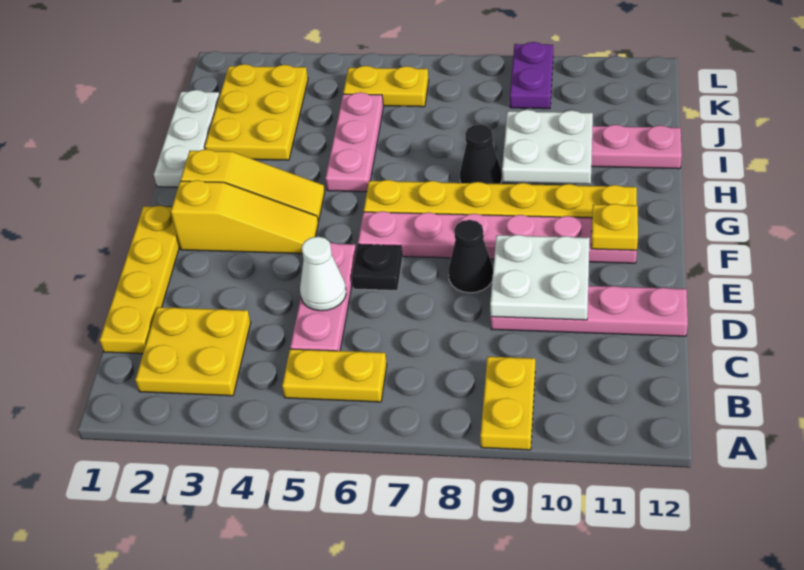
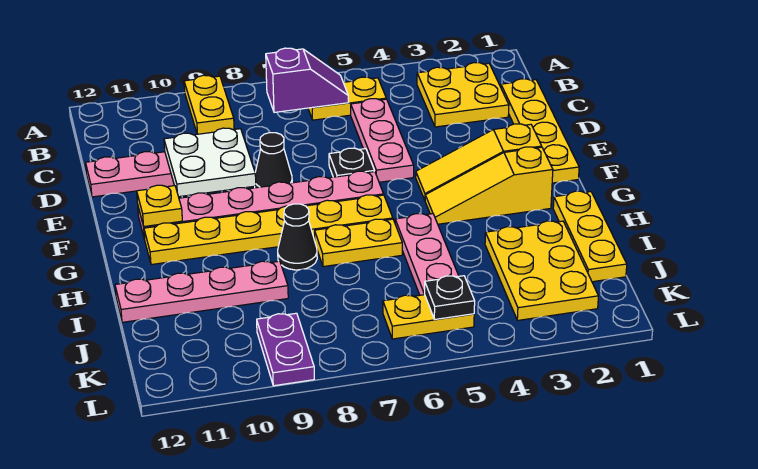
none -> purple 1x2 slope [266,48,348,112]
white 1x1 cone [300,237,346,311] -> none
white 1x3 plate [154,90,220,187] -> yellow 1x3 plate [553,191,627,282]
none -> yellow 1x2 plate [315,219,402,267]
white 2x2 plate [502,110,593,184] -> none
none -> black 1x1 plate [425,276,475,319]

